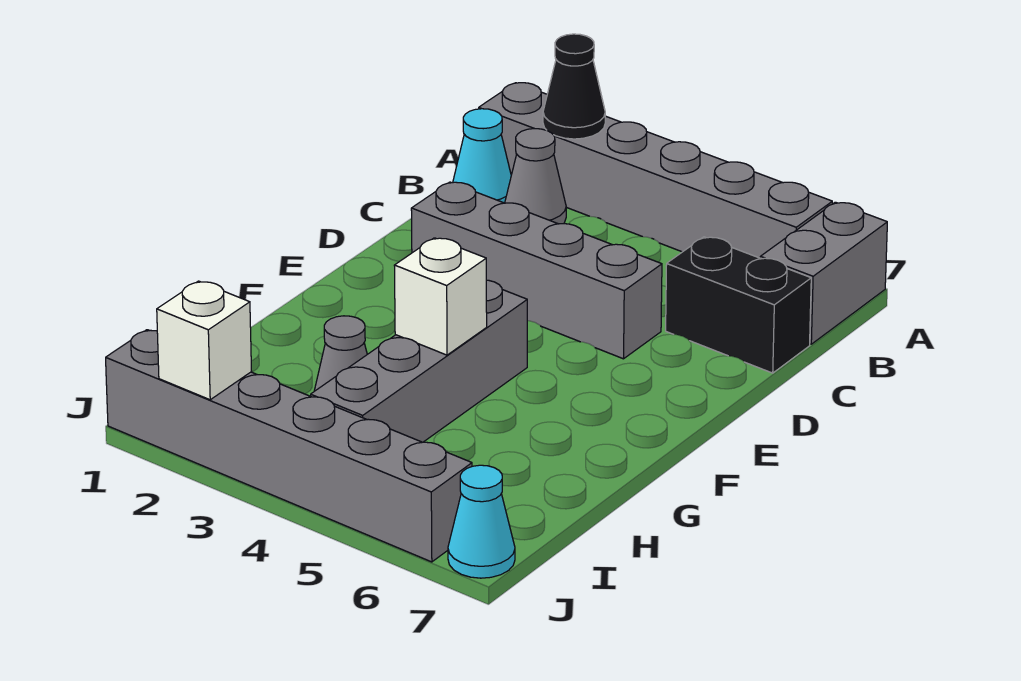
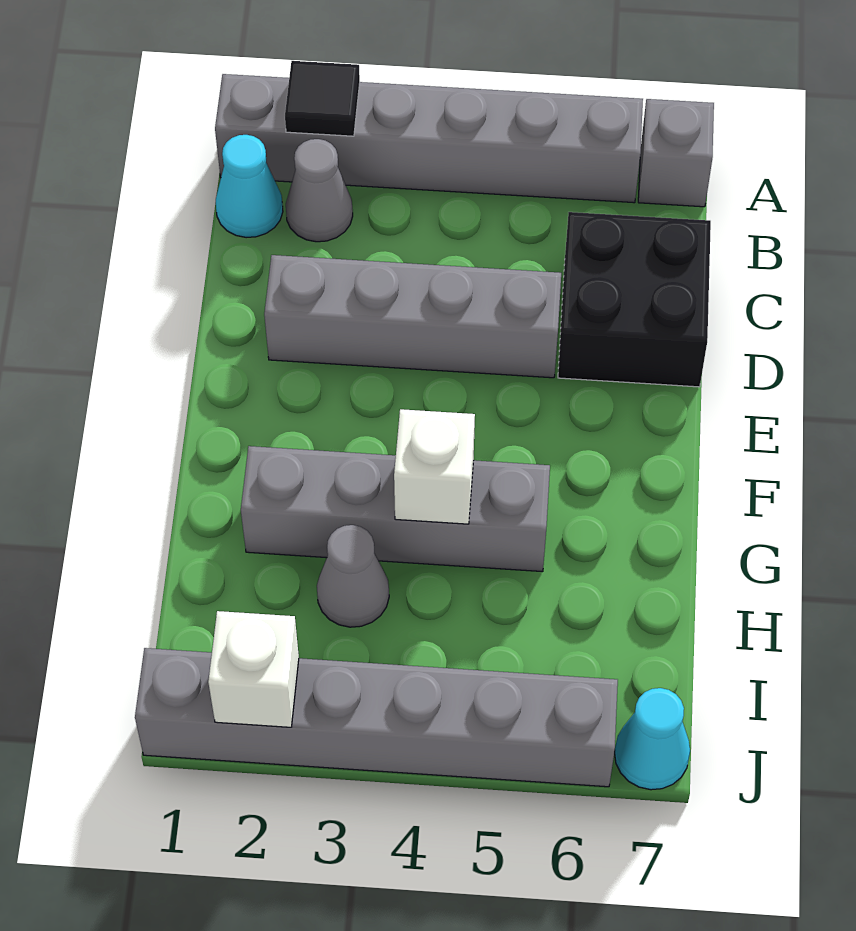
black 1x1 cone [543,34,605,139] -> black 1x1 tile [285,61,360,136]
grey 1x2 brick [760,202,887,344] -> grey 1x1 brick [638,99,714,207]
black 1x2 brick [666,237,811,373] -> black 2x2 brick [558,212,711,387]
grey 1x4 brick [311,280,527,442] -> grey 1x4 brick turned to [241,446,550,572]

